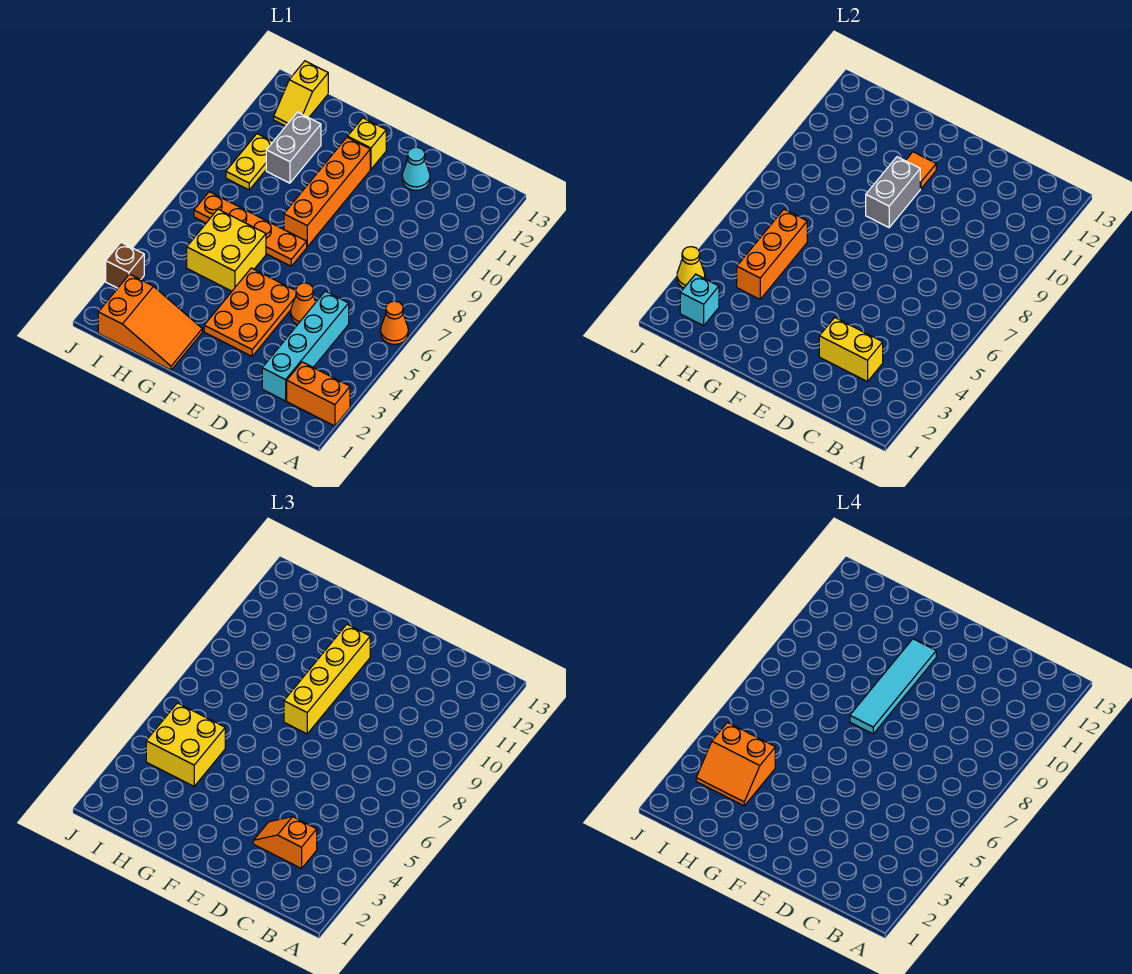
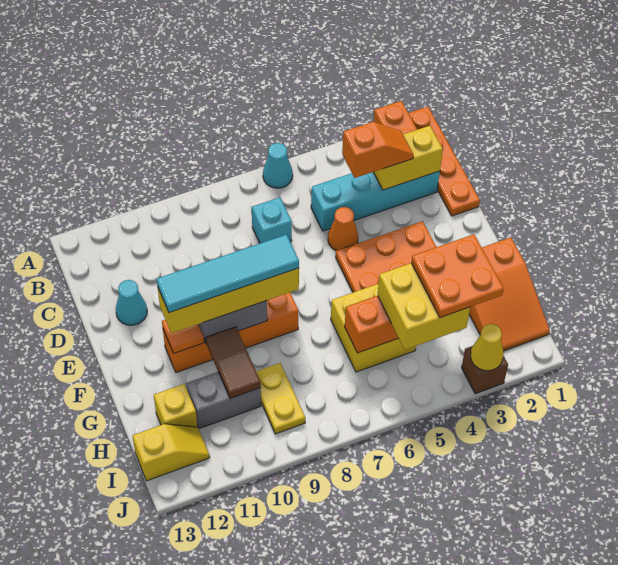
orange 1x1 cone [381,301,408,344] -> cyan 1x1 cone [263,143,293,188]
yellow 1x2 brick [819,318,883,382] -> yellow 1x2 brick turned to [374,126,443,190]
orange 1x2 slope [253,817,317,869] -> orange 1x2 slope turned to [342,122,414,178]
orange 1x4 plate [194,192,307,266] -> orange 1x4 plate moved to [409,107,480,216]
yellow 1x1 brick [348,118,386,169] -> yellow 1x1 brick moved to [154,384,197,427]
orange 2x3 slope [98,274,202,370] -> orange 2x3 slope turned to [469,237,550,351]
none -> brown 1x2 tile [206,327,261,398]
orange 2x2 slope [696,722,775,806] -> orange 2x2 plate [411,234,504,318]
cyan 1x1 brick [680,274,719,326] -> cyan 1x1 brick moved to [252,197,292,243]
yellow 1x2 plate [226,134,273,190] -> yellow 1x2 plate turned to [256,363,305,434]

